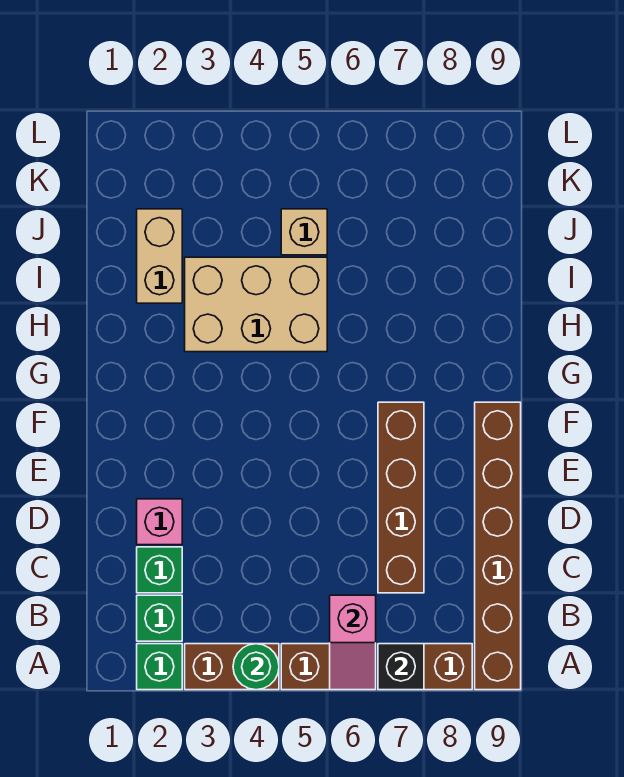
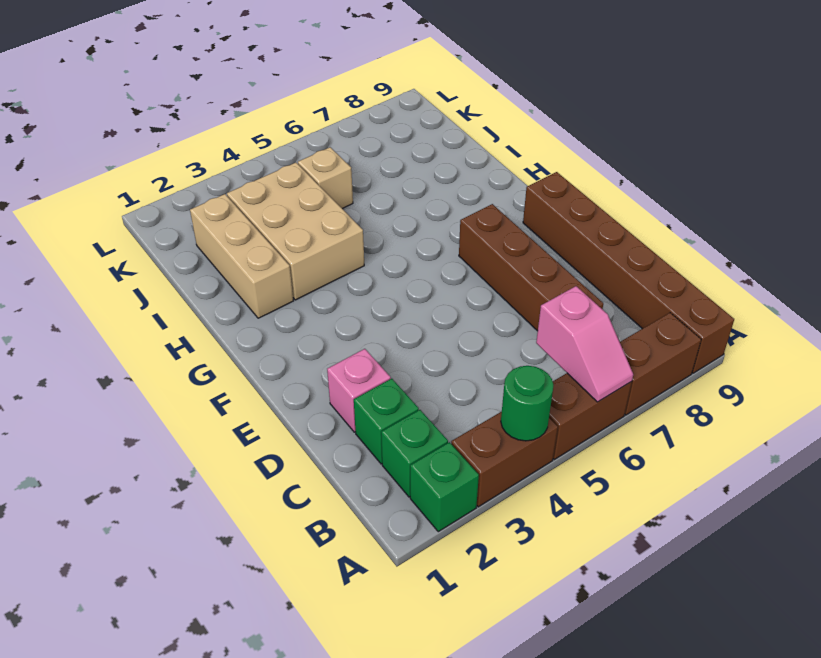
black 1x1 brick [378,644,424,690] -> none
tan 2x3 brick [185,257,327,352] -> tan 2x3 brick turned to [227,163,364,300]
tan 1x2 brick [137,209,182,303] -> tan 1x3 brick [190,194,293,318]

